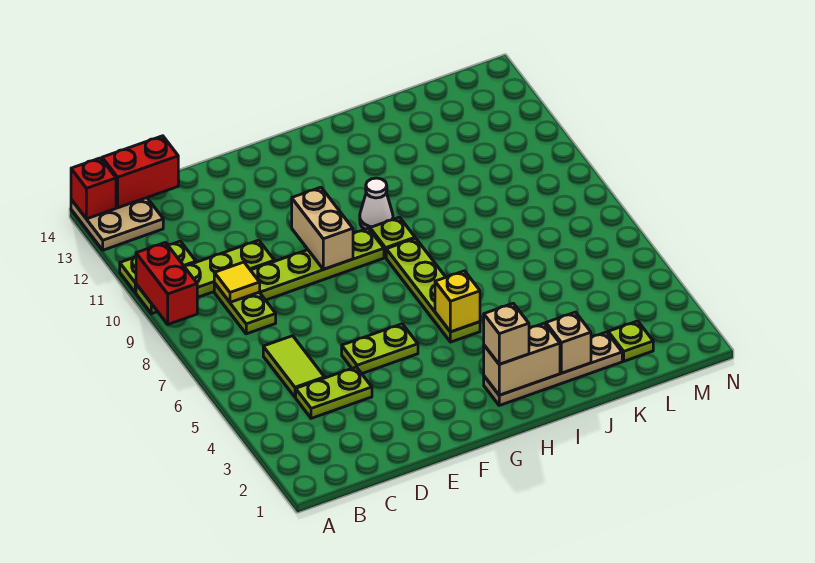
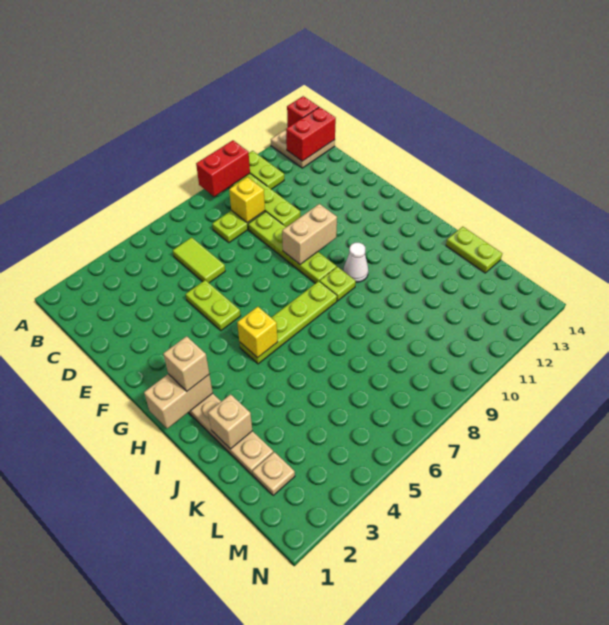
red 1x2 brick [102,136,178,208] -> red 1x2 brick turned to [286,107,336,161]
lime 1x2 plate [296,367,372,418] -> lime 1x2 plate moved to [446,227,502,273]
lime 1x2 tile [263,336,325,397] -> lime 1x2 tile turned to [173,237,225,283]
yellow 1x1 tile [214,262,260,302] -> yellow 1x1 brick [229,177,265,223]
tan 1x2 brick [484,323,560,395] -> tan 1x2 brick turned to [144,374,213,429]
lime 1x1 plate [608,321,653,361] -> tan 1x1 plate [252,452,295,496]

